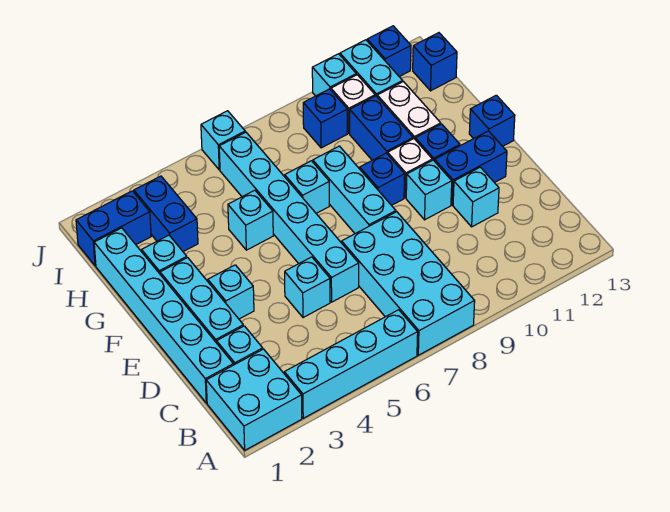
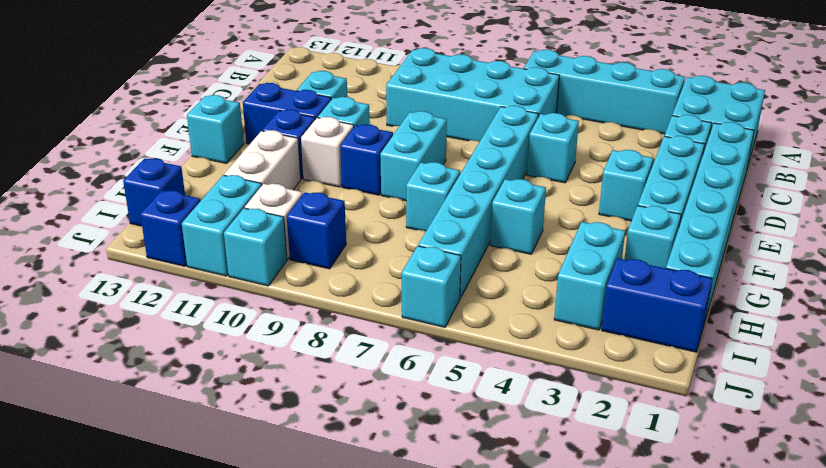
cyan 2x4 brick [342,212,475,355] -> cyan 2x4 brick turned to [386,48,559,142]
cyan 1x3 brick [313,146,396,234] -> cyan 1x2 brick [380,111,447,201]
blue 1x1 brick [469,95,515,146] -> cyan 1x1 brick [187,95,244,163]
blue 1x2 brick [350,96,413,160] -> none
blue 1x2 brick [134,176,198,252] -> cyan 1x2 brick [554,222,625,330]

